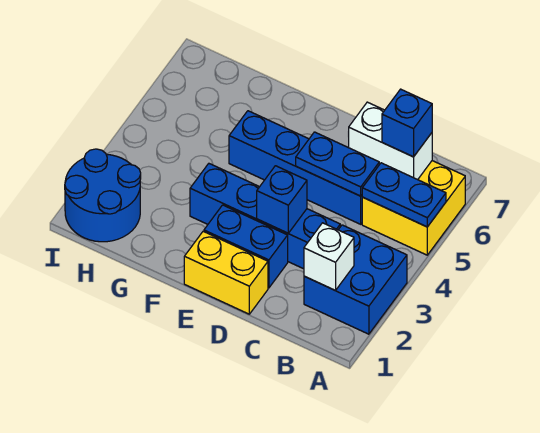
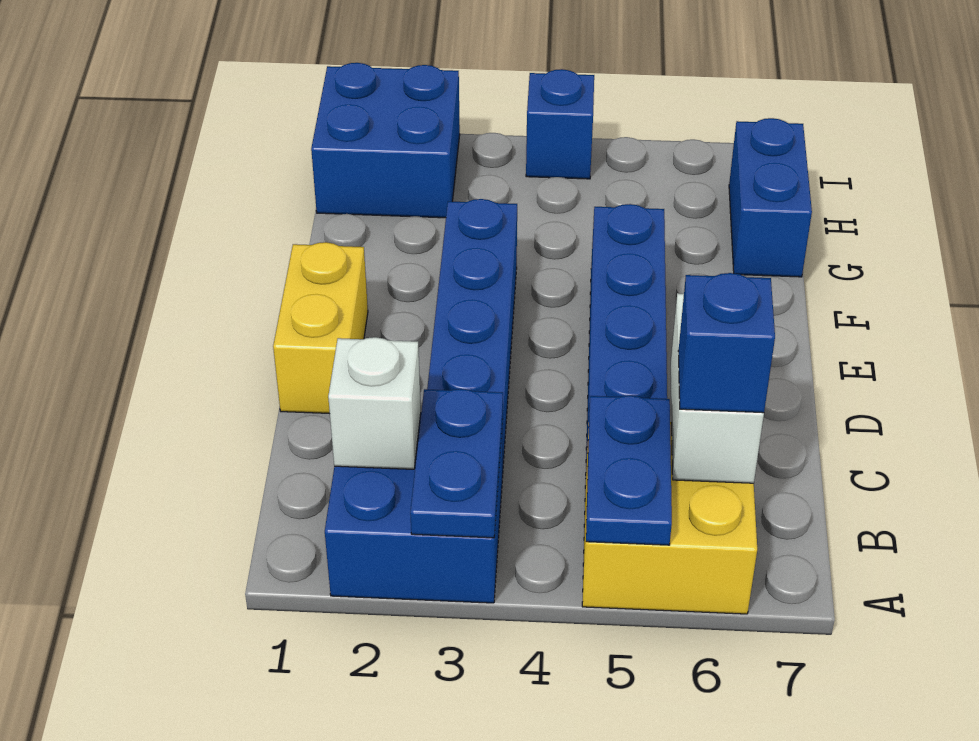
blue 1x2 plate [296,132,379,196] -> blue 1x2 plate moved to [410,389,503,538]
blue 1x2 brick [204,205,288,288] -> blue 1x2 brick moved to [729,118,812,277]
blue 1x1 brick [257,166,307,233] -> blue 1x1 brick moved to [526,69,594,179]
blue 2x2 round brick [65,149,141,242] -> blue 2x2 brick [311,63,460,218]

